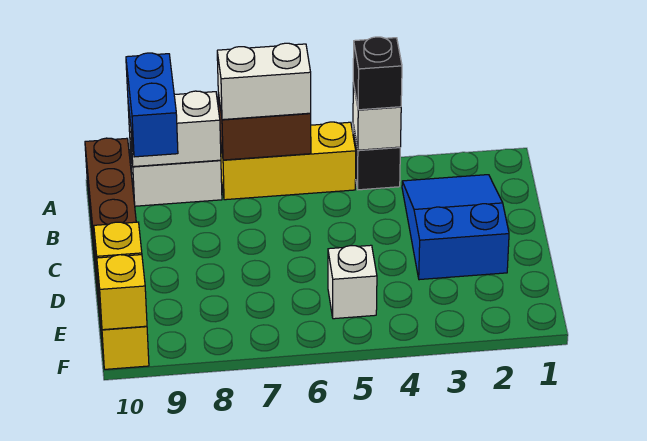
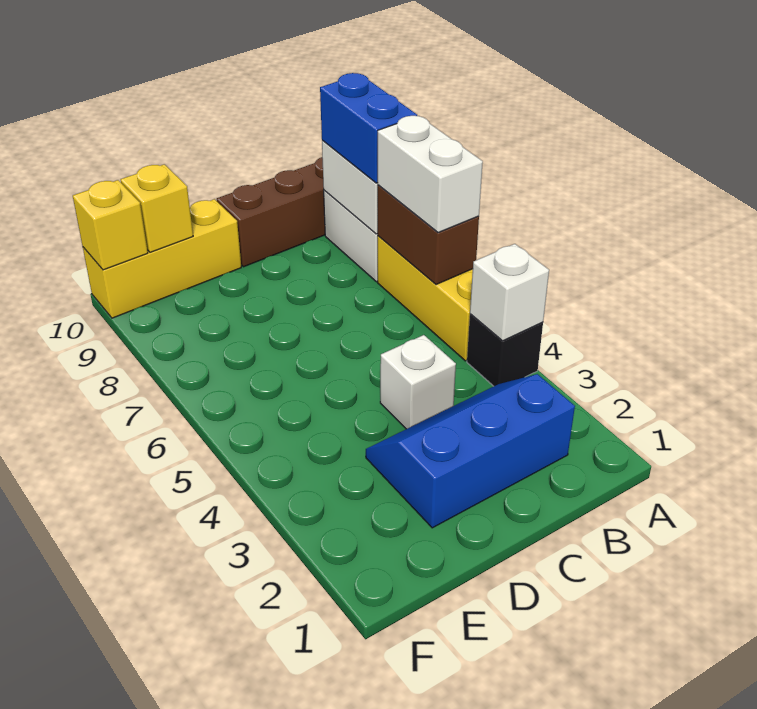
black 1x1 brick [353,37,402,110] -> none
blue 1x2 brick [126,53,178,157] -> blue 1x2 brick turned to [320,73,417,183]
blue 2x3 slope [402,175,509,280] -> blue 2x3 slope turned to [366,374,575,528]
white 1x1 brick [328,245,377,319] -> white 1x1 brick moved to [380,335,456,429]

